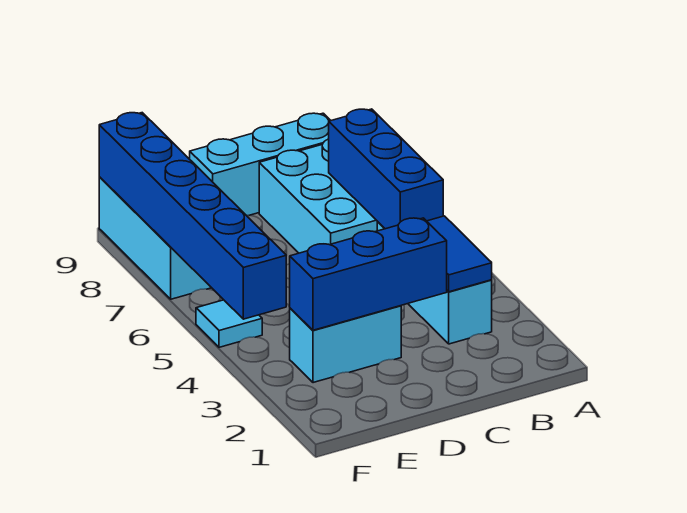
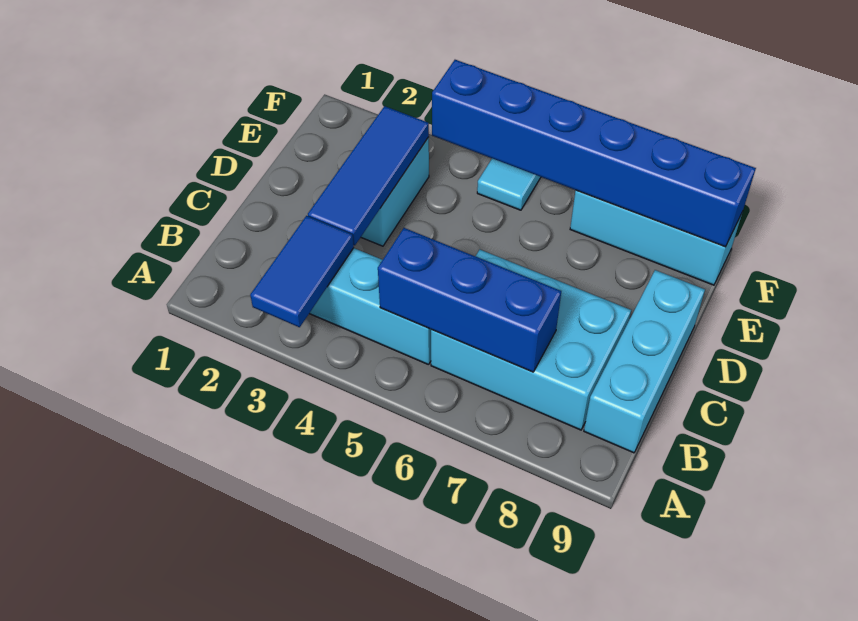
blue 1x2 tile [427,216,492,292] -> blue 1x2 tile turned to [250,216,354,327]
blue 1x3 brick [290,218,447,330] -> blue 1x3 tile [308,106,429,245]

